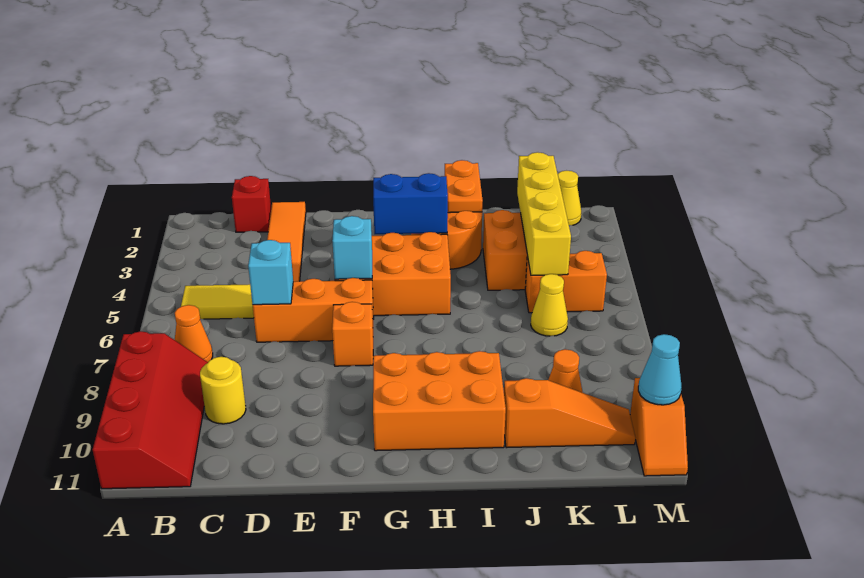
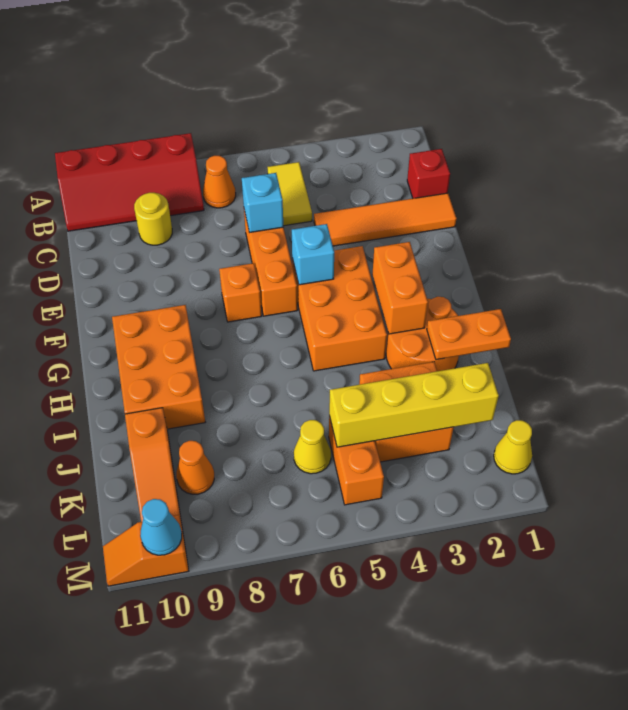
blue 1x2 brick [373,173,448,234] -> orange 1x2 brick [372,242,428,334]

